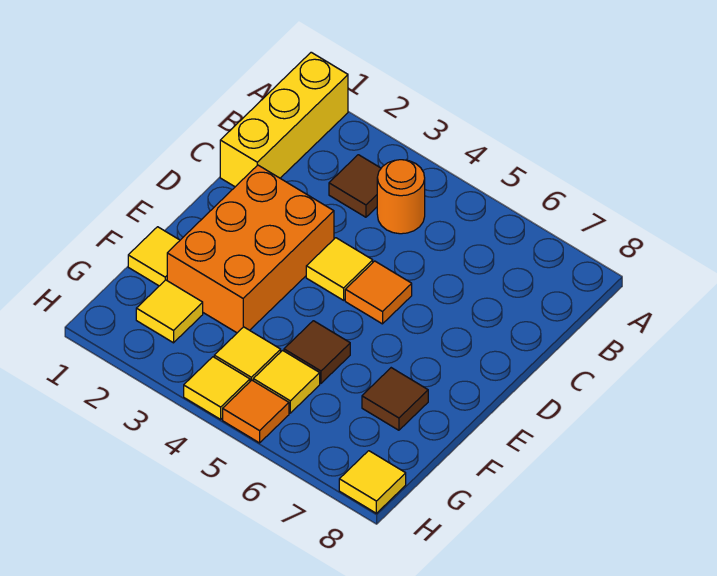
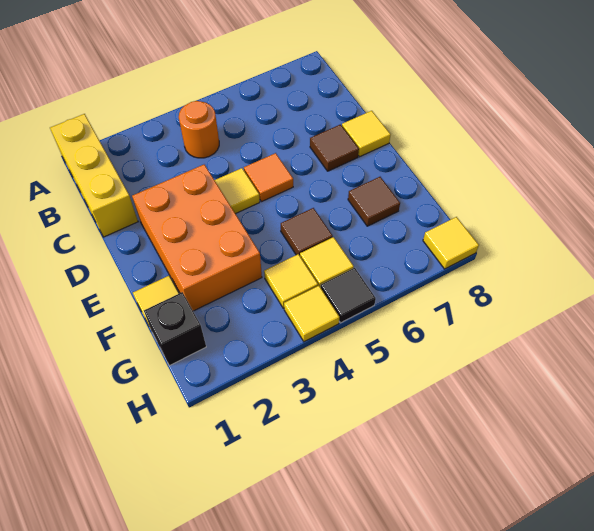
brown 1x1 tile [329,155,381,217] -> brown 1x1 tile moved to [310,125,359,171]
none -> black 1x1 brick [144,292,206,366]
yellow 1x1 tile [136,280,203,343] -> yellow 1x1 tile moved to [342,111,391,157]
orange 1x1 tile [223,380,289,443] -> black 1x1 tile [321,268,376,323]

